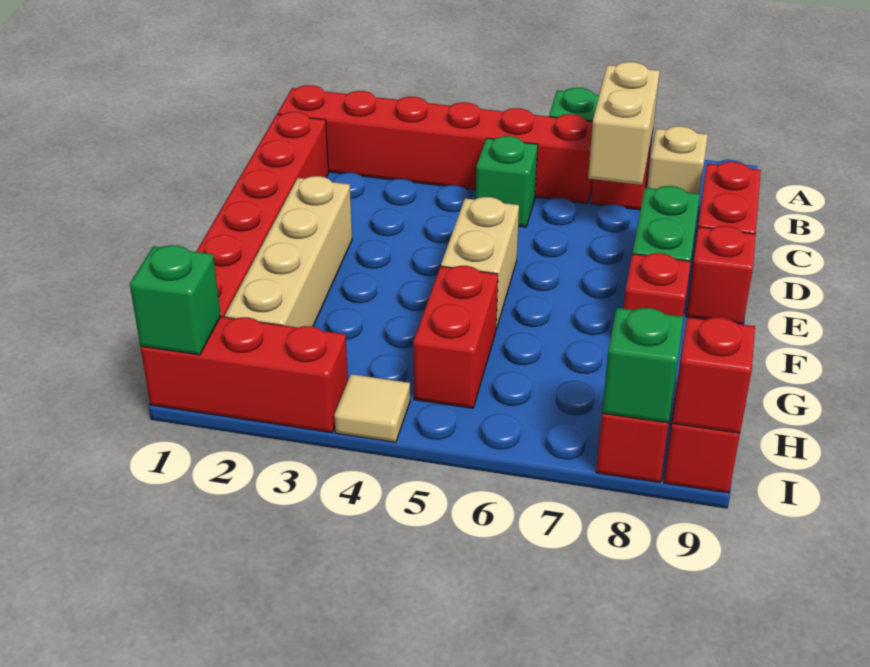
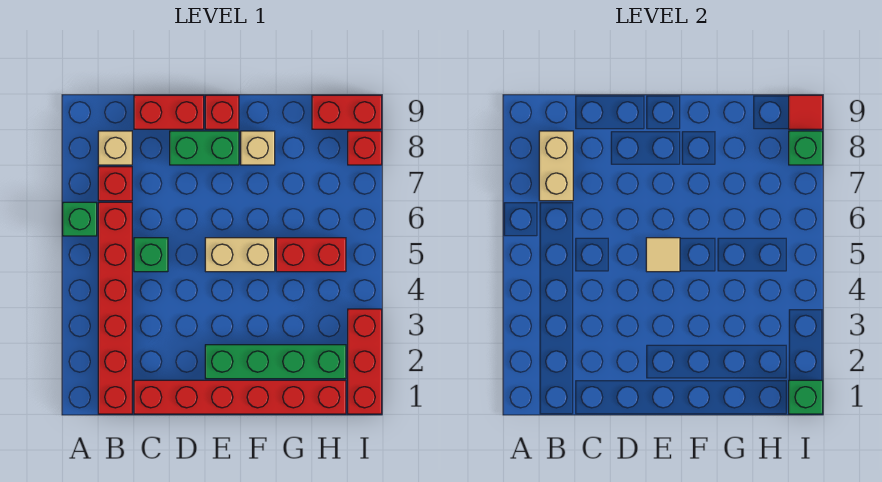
tan 1x2 brick [588,62,660,185] -> tan 1x2 brick turned to [539,131,573,201]
tan 1x4 brick [225,176,352,327] -> green 1x4 brick [205,345,346,379]
red 1x1 brick [624,253,691,316] -> tan 1x1 brick [241,131,275,165]
tan 1x1 tile [334,374,410,442] -> tan 1x1 tile moved to [646,238,680,272]
red 1x1 brick [672,317,755,433] -> red 1x1 tile [789,95,823,129]

